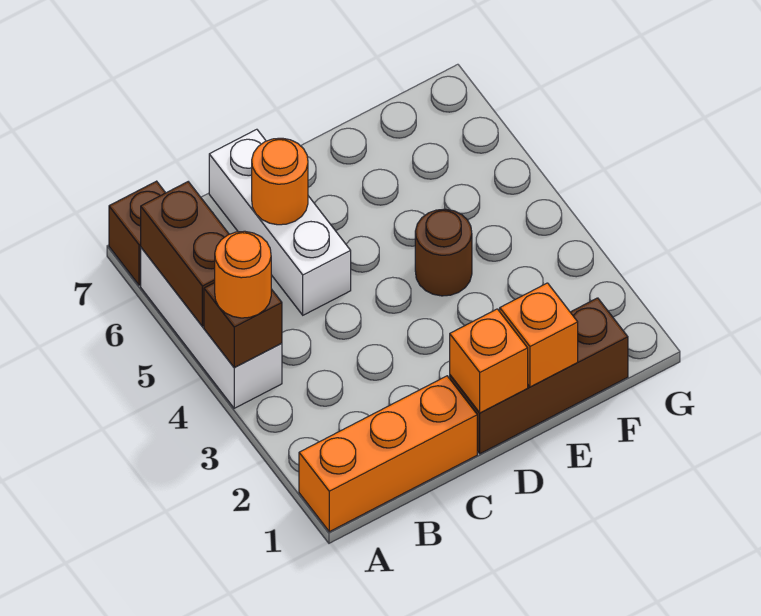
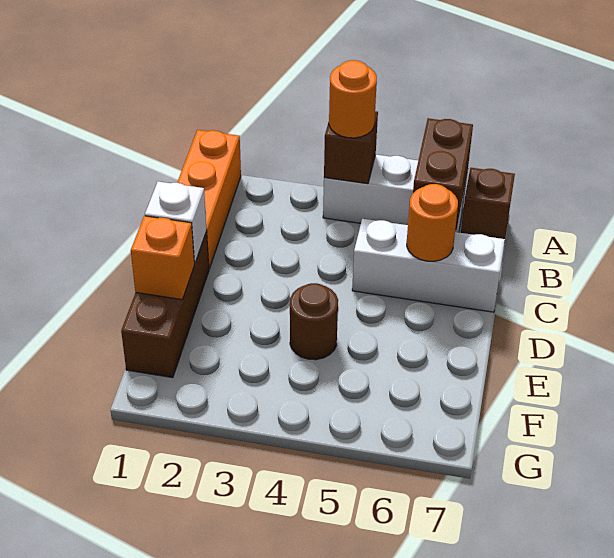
brown 1x2 brick [141,182,229,326] -> brown 1x2 brick turned to [413,118,473,230]
orange 1x1 brick [450,309,528,413] -> white 1x1 brick [145,182,207,263]

